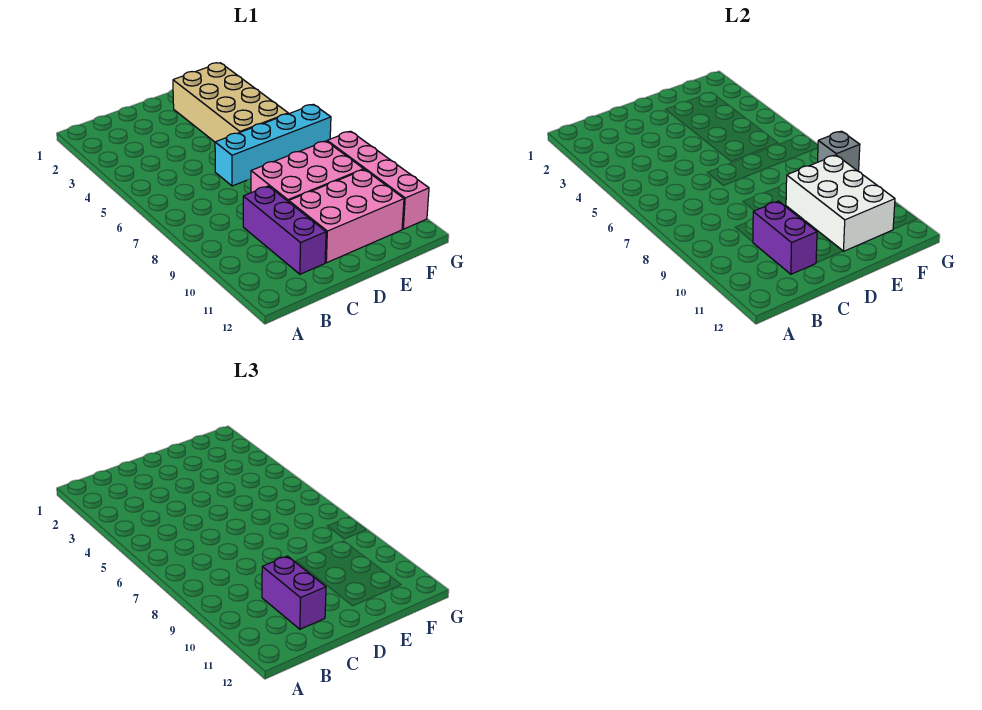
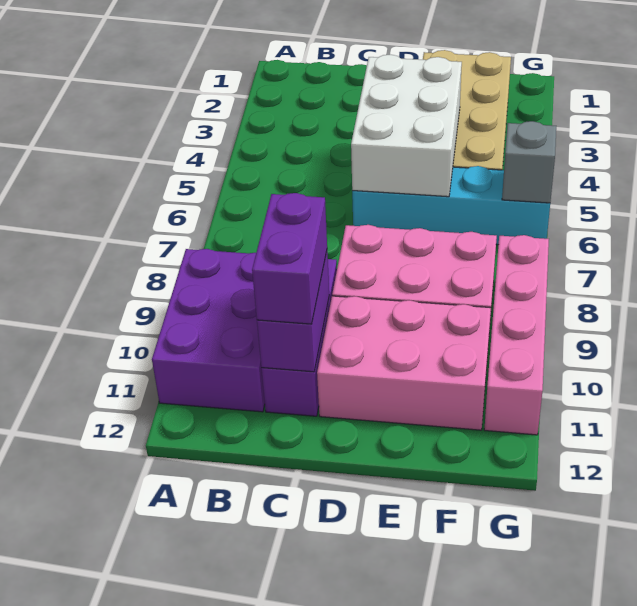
none -> purple 2x3 brick [152,249,265,412]
white 2x3 brick [786,155,895,251] -> white 2x3 brick moved to [351,55,462,197]
grey 1x1 brick [818,131,860,171] -> grey 1x1 brick moved to [502,121,556,203]

